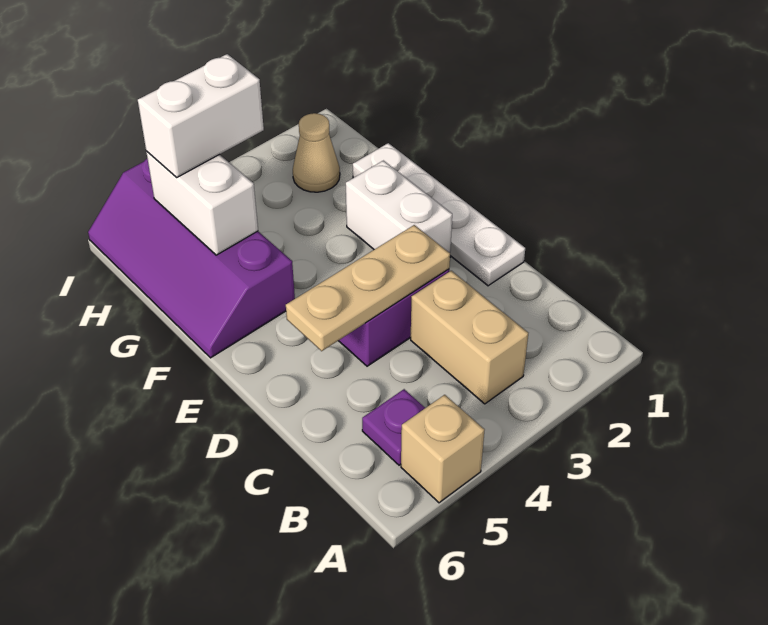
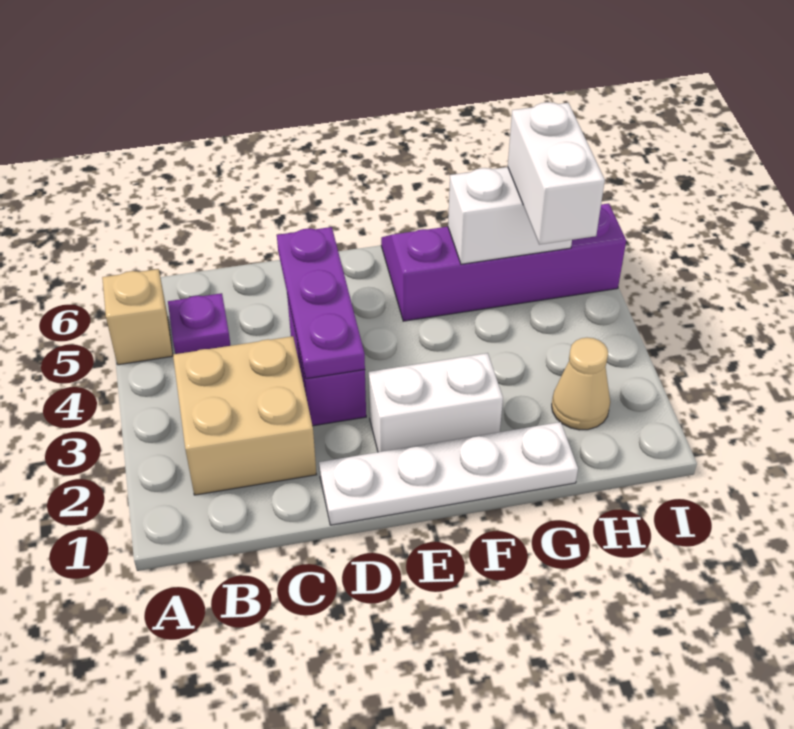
tan 1x2 brick [411,271,528,404] -> tan 2x2 brick [173,336,317,495]
tan 1x3 plate [286,225,450,351] -> purple 1x3 plate [277,227,365,379]

